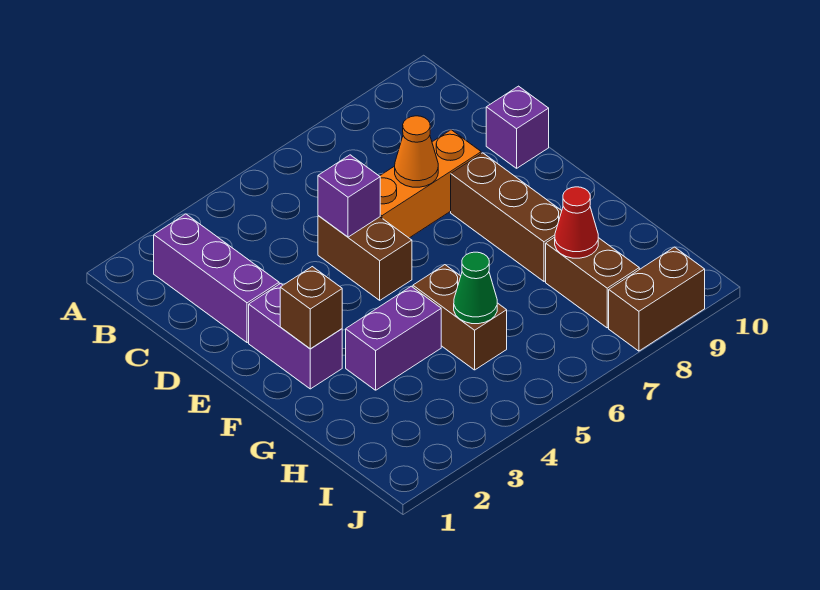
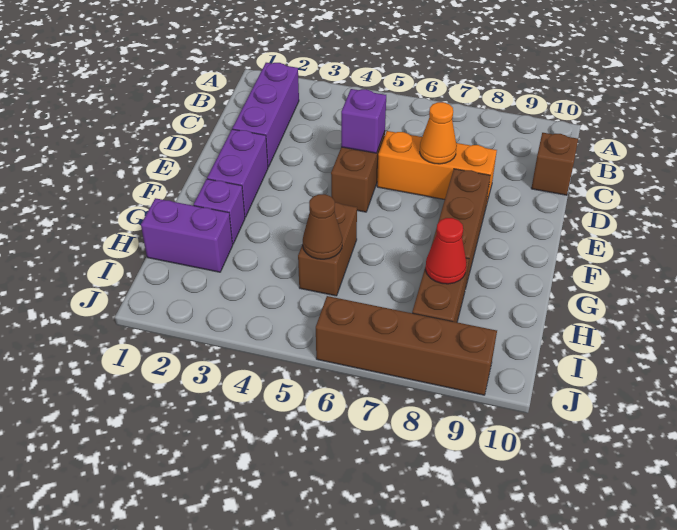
purple 1x1 brick [486,86,549,168] -> purple 1x1 brick moved to [194,179,245,244]
brown 1x1 brick [280,267,342,349] -> brown 1x1 brick moved to [531,133,578,195]
purple 1x2 brick [346,286,441,390] -> purple 1x2 brick moved to [141,198,233,272]
green 1x1 cone [454,252,497,324] -> brown 1x1 cone [303,194,342,259]
brown 1x2 brick [609,247,705,351] -> brown 1x4 brick [316,296,497,395]

